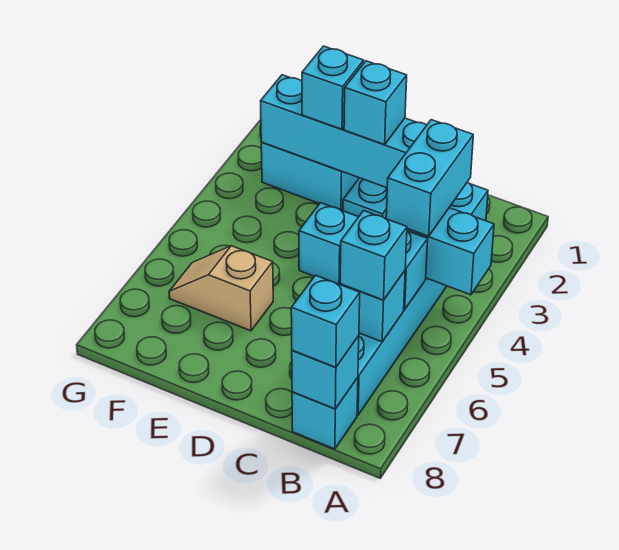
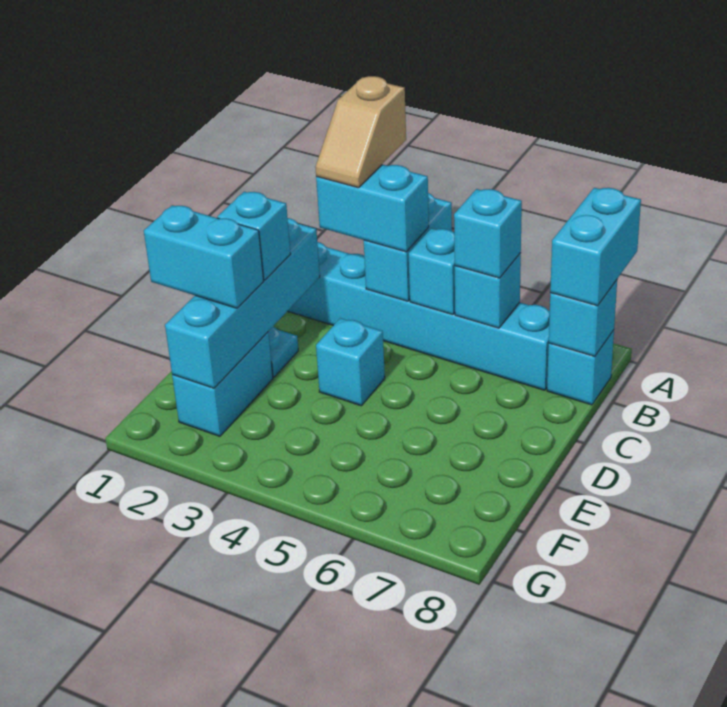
cyan 1x1 brick [291,275,360,368] -> cyan 1x2 brick [550,188,641,306]
cyan 1x1 brick [302,46,364,129] -> cyan 1x2 brick [144,205,264,308]
tan 1x2 slope [169,246,273,331] -> tan 1x2 slope moved to [315,76,406,188]

